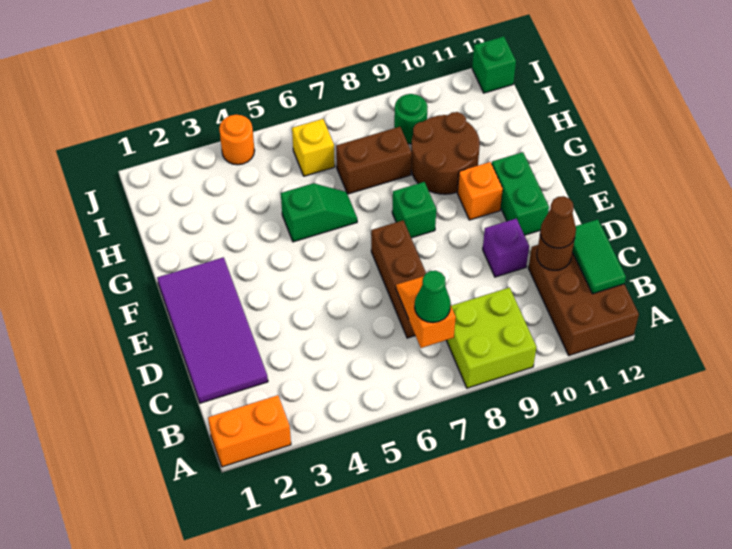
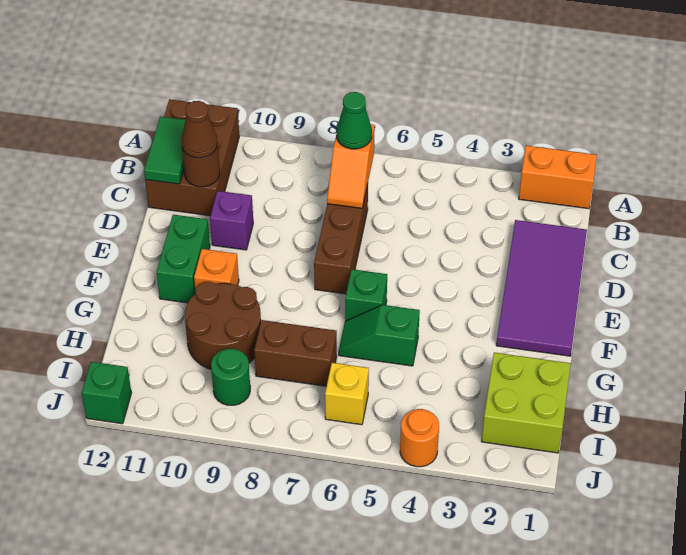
lime 2x2 brick [446,288,536,388] -> lime 2x2 brick moved to [481,353,571,453]
green 1x1 brick [392,182,436,238] -> green 1x1 brick moved to [345,269,387,321]

